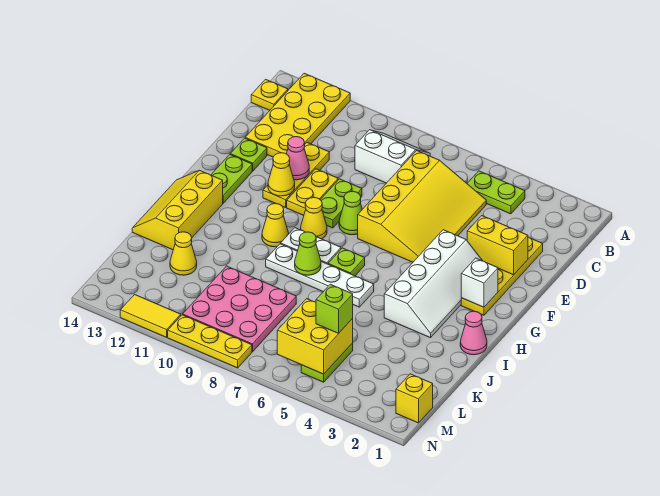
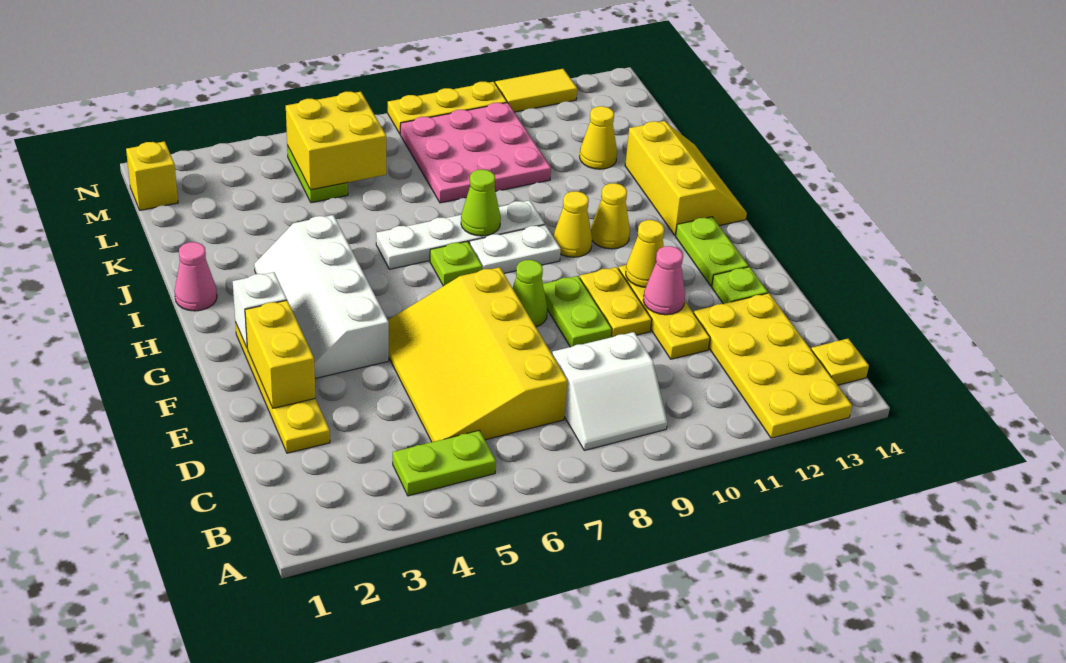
yellow 1x2 brick [467,216,528,275] -> yellow 1x2 brick turned to [245,300,316,408]
yellow 1x1 cone [301,198,327,239] -> yellow 1x1 cone moved to [591,183,630,249]
lime 1x1 brick [316,284,353,333] -> none

